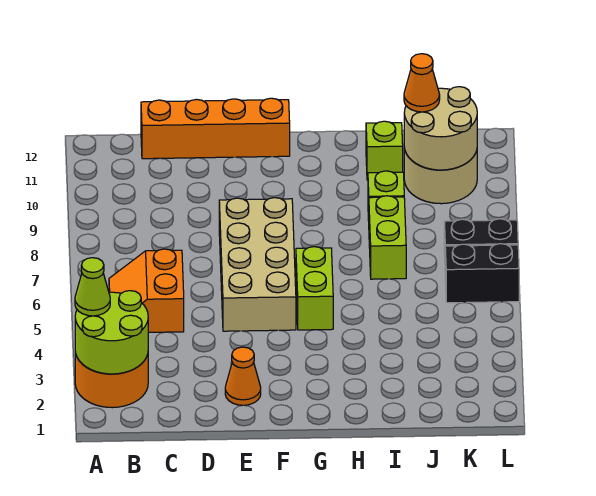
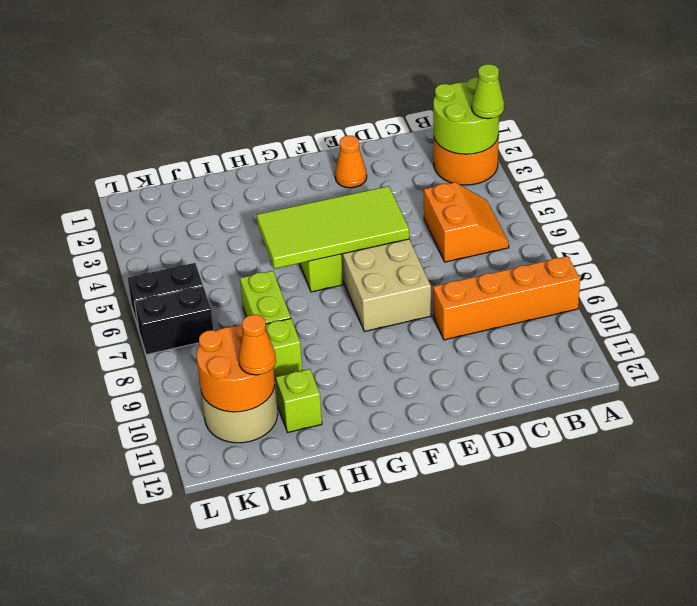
orange 1x4 brick [141,98,290,159] -> orange 1x4 brick moved to [433,256,580,340]
none -> lime 2x4 tile [257,186,409,269]
tan 2x2 round brick [404,87,477,170] -> orange 2x2 round brick [197,324,275,412]

